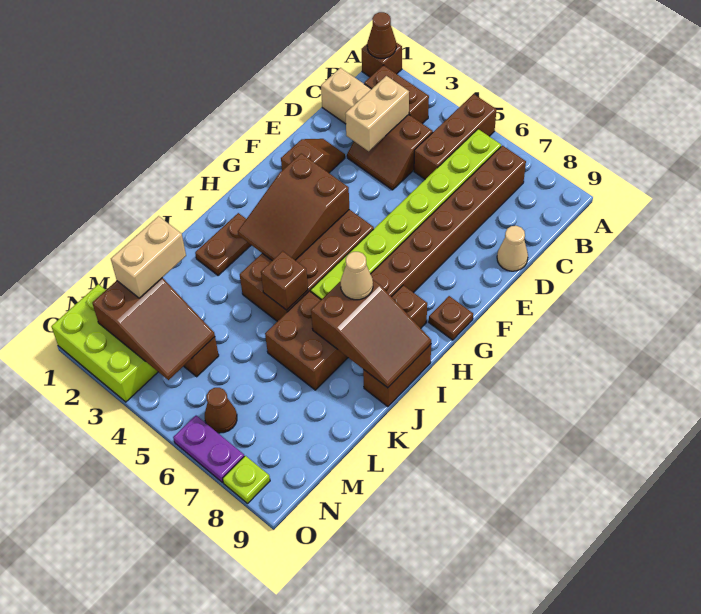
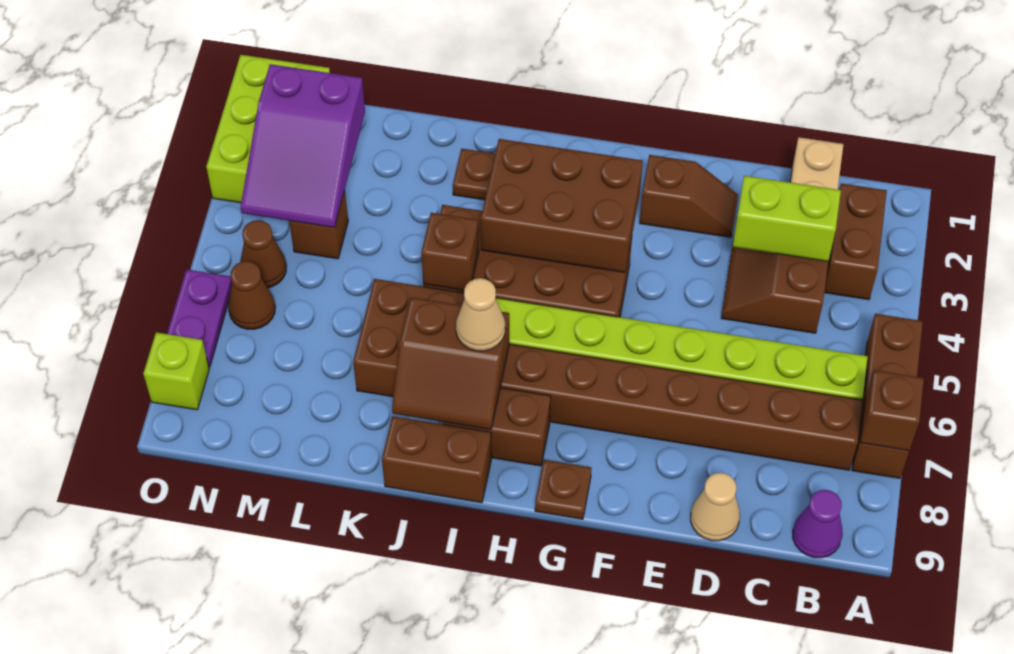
brown 1x1 brick [362,43,402,77] -> brown 1x1 brick moved to [860,370,924,451]
brown 1x1 cone [367,12,396,59] -> brown 1x1 cone moved to [240,220,286,288]
brown 1x3 brick [414,94,496,179] -> brown 1x3 brick turned to [852,314,923,478]
none -> purple 1x1 cone [793,490,843,558]
tan 1x2 brick [345,76,409,151] -> lime 1x2 brick [733,176,841,261]
brown 2x3 slope [238,153,349,261] -> brown 2x3 brick [481,139,643,272]
brown 2x3 slope [311,280,431,388] -> brown 2x2 slope [392,298,509,430]
tan 1x2 brick [111,216,186,298] -> none
brown 2x3 slope [92,278,215,380] -> purple 2x3 slope [241,64,365,228]
lime 1x1 plate [223,456,270,503] -> lime 1x1 brick [143,332,209,410]

